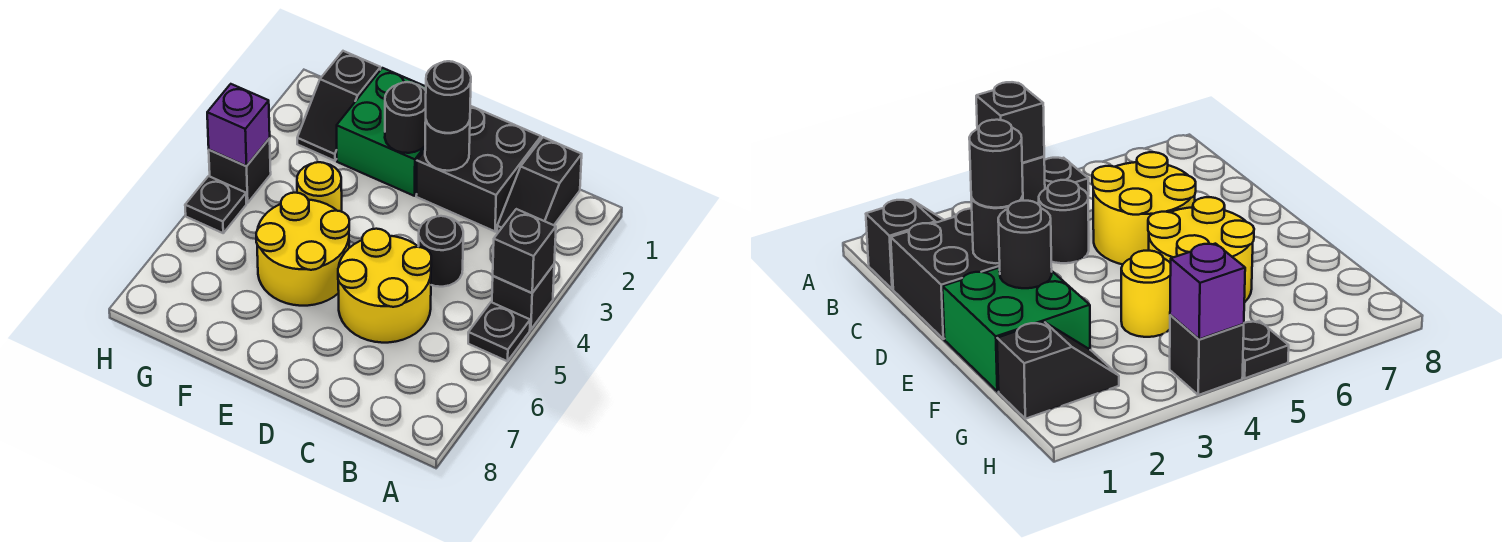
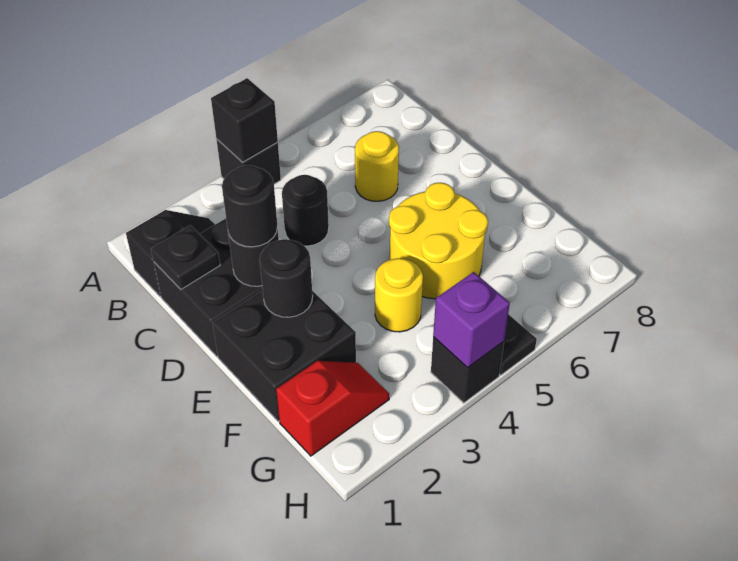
black 1x1 plate [468,302,530,361] -> black 1x1 plate moved to [151,225,220,289]
yellow 2x2 round brick [338,229,431,343] -> yellow 1x1 round brick [355,131,399,201]
green 2x2 brick [337,68,426,196] -> black 2x2 brick [212,291,356,421]
black 1x2 slope [297,51,380,161] -> red 1x2 slope [276,361,389,456]

